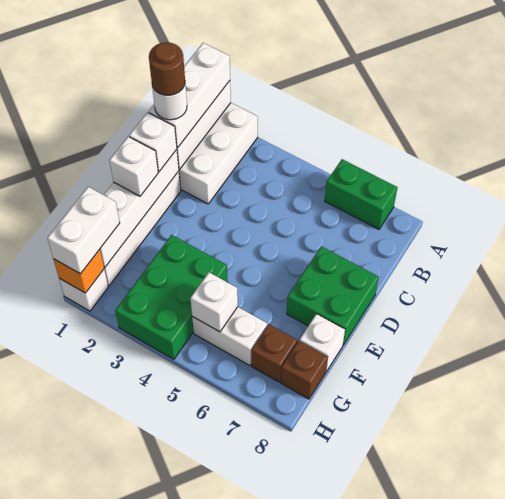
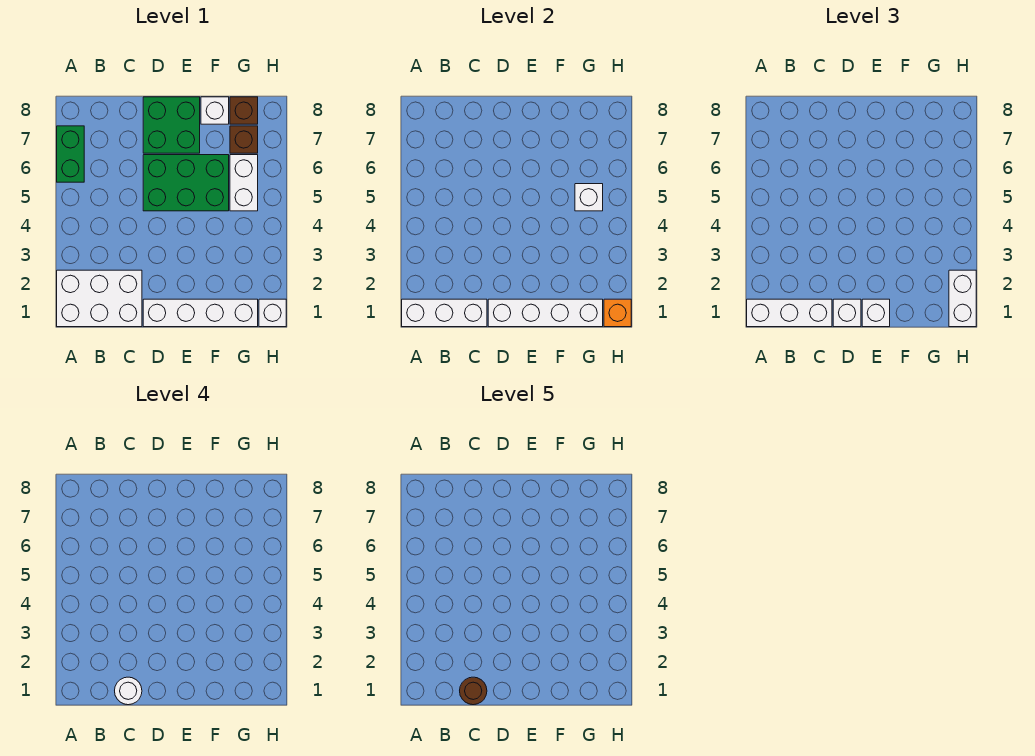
green 2x3 brick [115,235,228,359] -> green 2x3 brick moved to [143,155,229,211]
white 1x2 brick [47,187,120,274] -> white 1x2 brick turned to [949,270,976,327]

